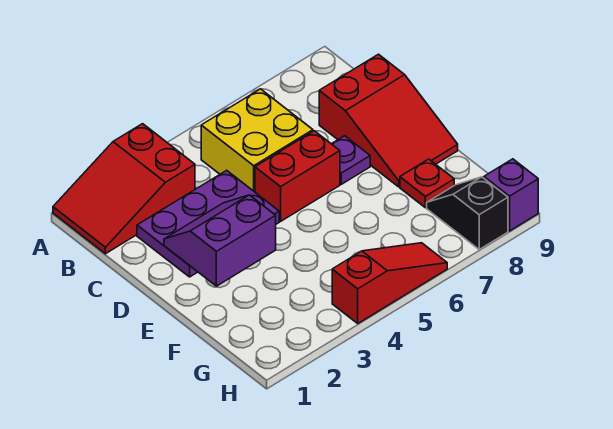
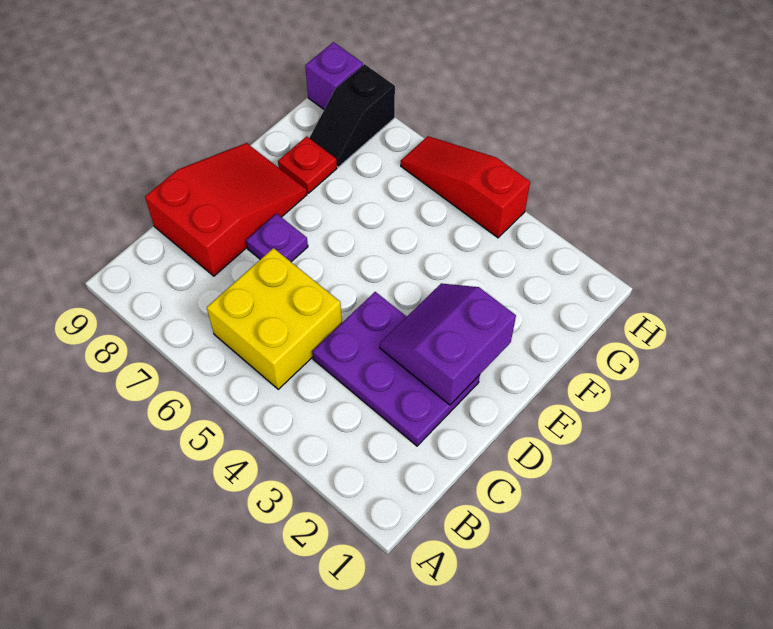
red 2x3 slope [53,124,195,254] -> none
purple 2x2 slope [164,195,276,286] -> purple 2x2 slope turned to [380,283,516,405]
red 1x2 brick [255,131,340,221] -> none

